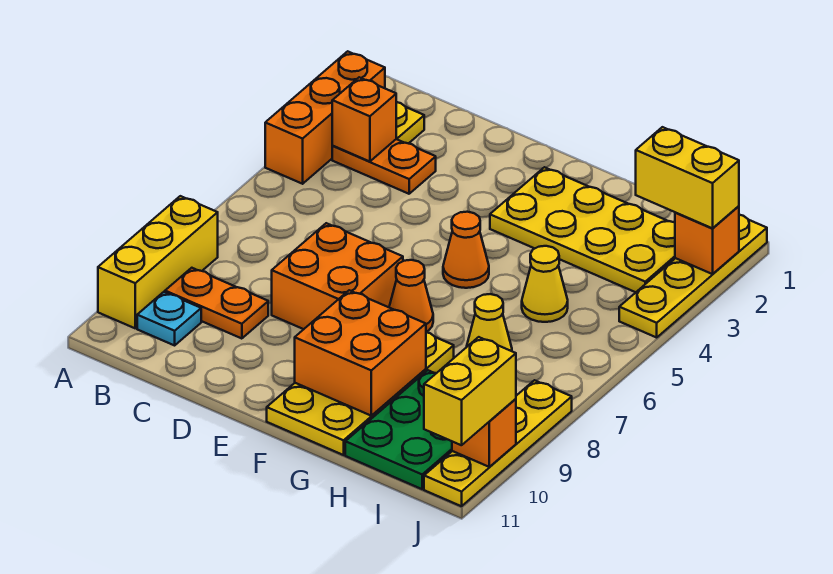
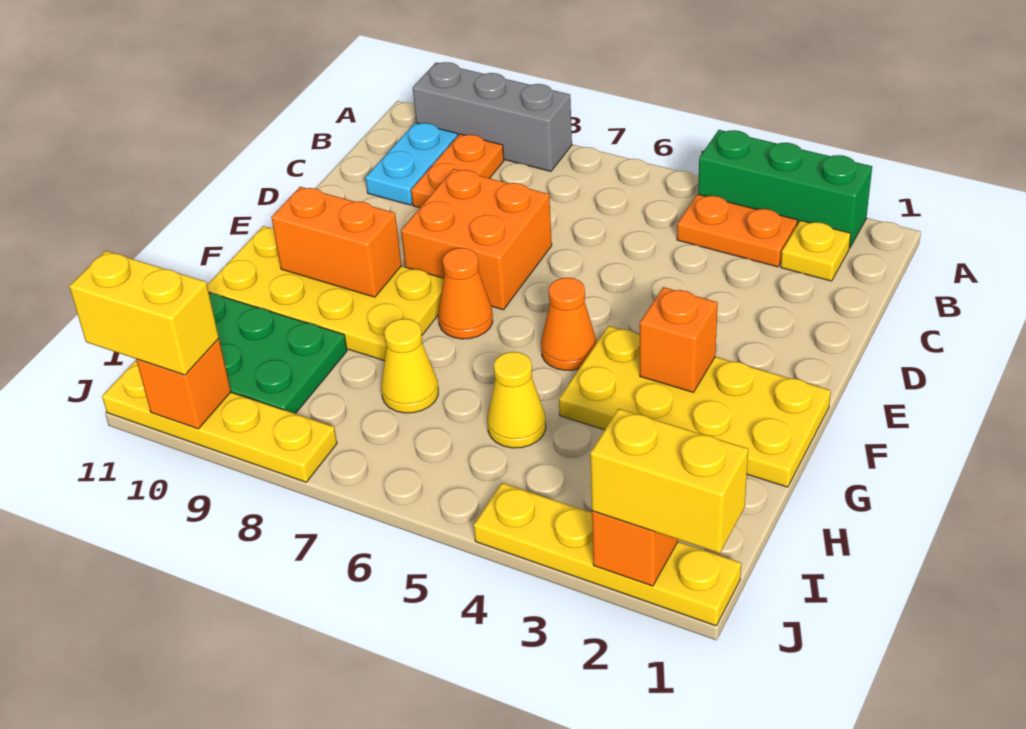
orange 1x3 brick [265,51,385,184] -> green 1x3 brick [698,130,872,248]
yellow 1x3 brick [98,196,218,328] -> grey 1x3 brick [413,62,572,172]
orange 1x2 plate [332,139,436,194] -> orange 1x2 plate turned to [677,194,798,267]
orange 1x1 brick [332,77,396,162] -> orange 1x1 brick moved to [640,287,718,392]
cyan 1x1 plate [137,292,201,345] -> cyan 1x2 plate [365,123,458,205]
yellow 2x4 plate [490,167,675,292] -> yellow 2x4 plate turned to [559,326,831,487]
orange 2x2 brick [295,290,426,416] -> orange 1x2 brick [271,187,402,297]
yellow 1x2 brick [636,127,739,229] -> yellow 1x2 brick turned to [590,409,748,553]

